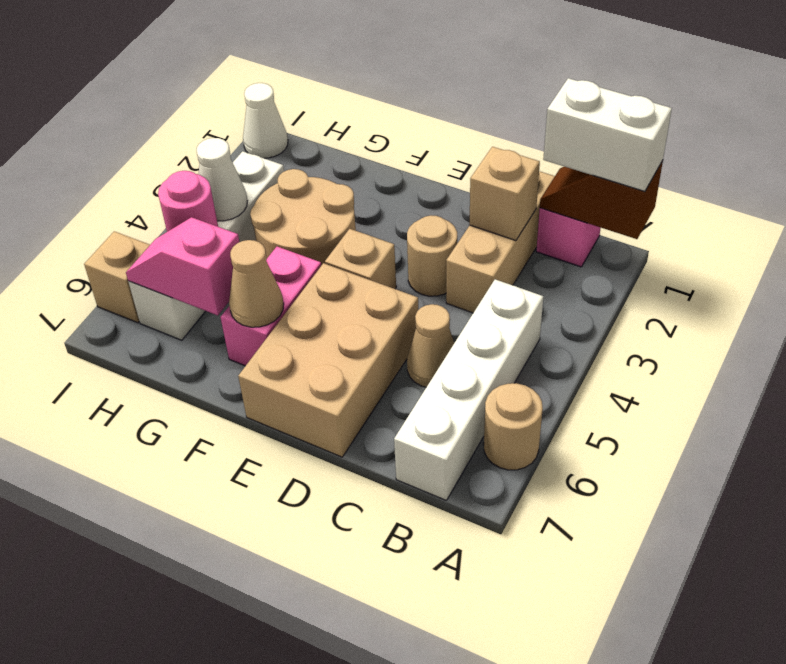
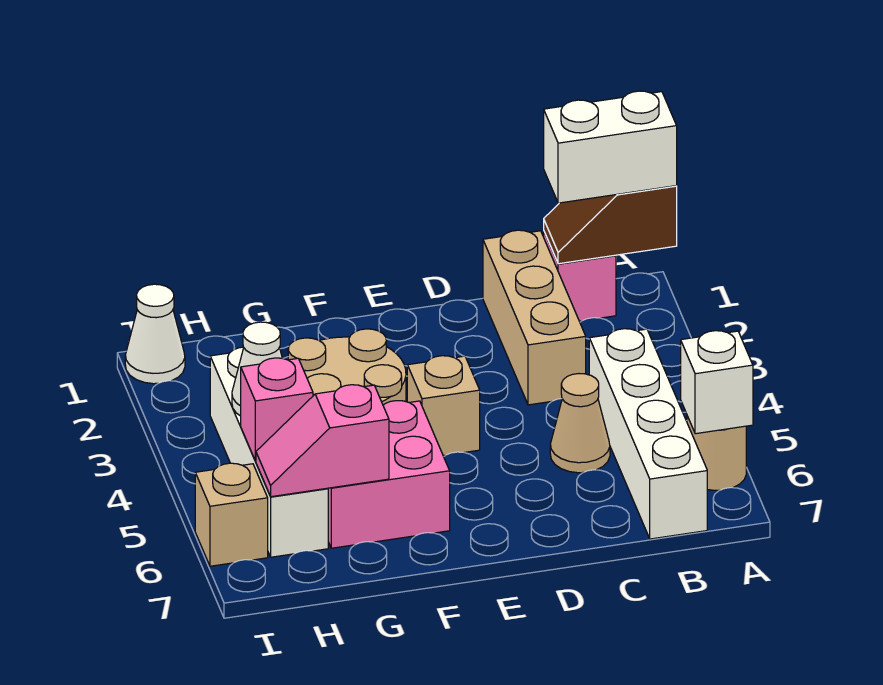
none -> white 1x1 brick [681,331,753,434]
tan 1x1 brick [469,147,540,241] -> none
tan 1x1 round brick [407,215,457,296] -> none
tan 2x3 brick [238,263,418,457] -> none
pink 1x2 brick [220,247,321,366] -> pink 2x2 brick [328,401,450,548]
tan 1x1 cone [229,240,284,327] -> none
pink 1x1 round brick [158,171,218,232] -> pink 1x1 brick [241,358,313,461]

